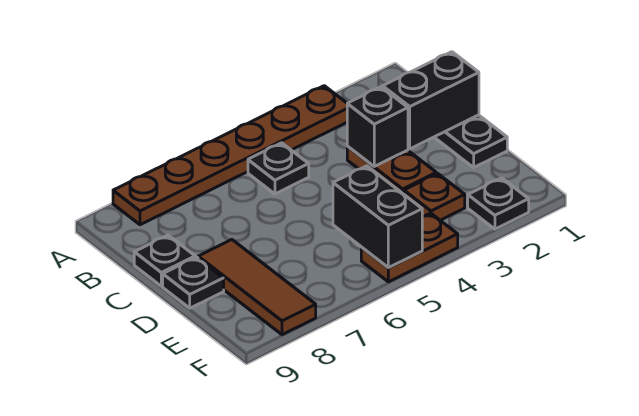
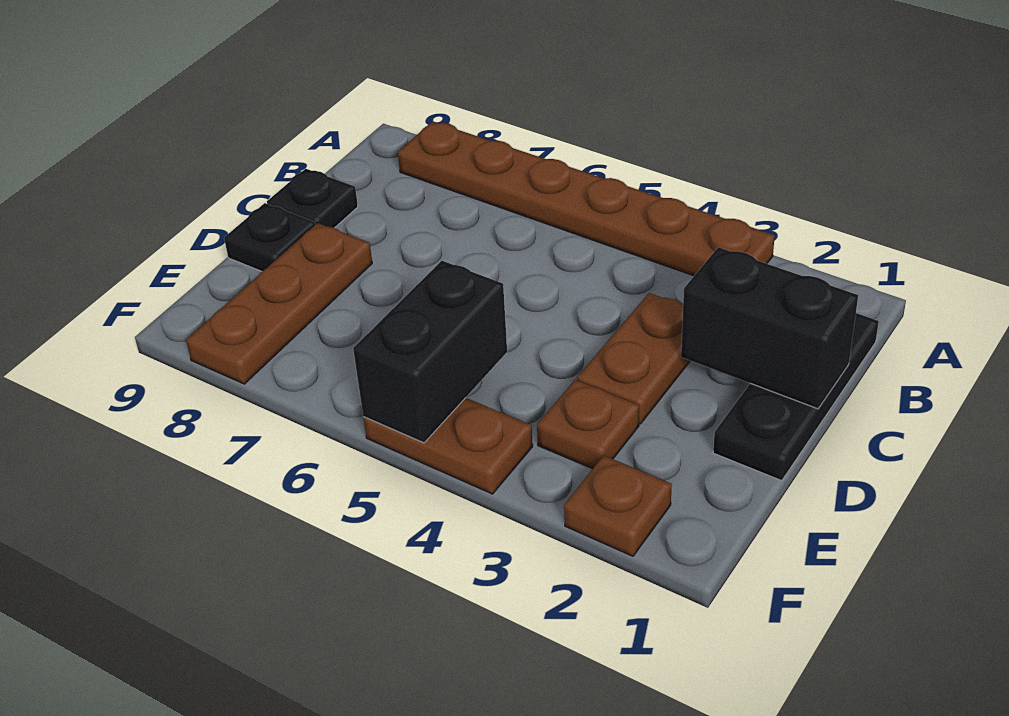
black 1x1 plate [248,143,309,194] -> none
black 1x1 brick [347,87,408,166] -> none
brown 1x3 tile [198,240,316,335] -> brown 1x3 plate [186,223,372,384]
black 1x1 plate [468,178,529,229] -> brown 1x1 plate [564,455,672,556]

